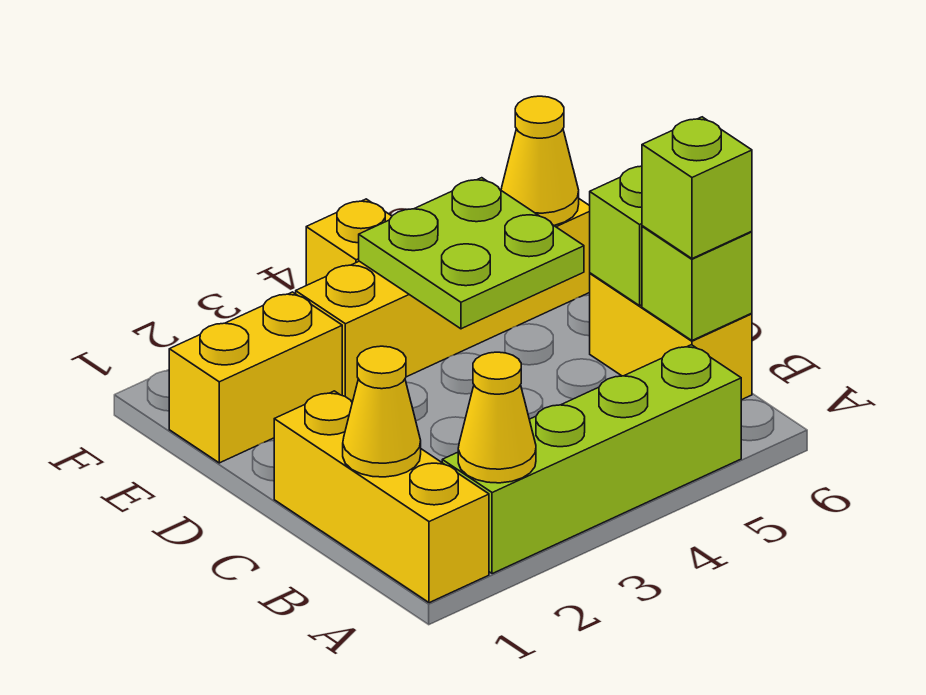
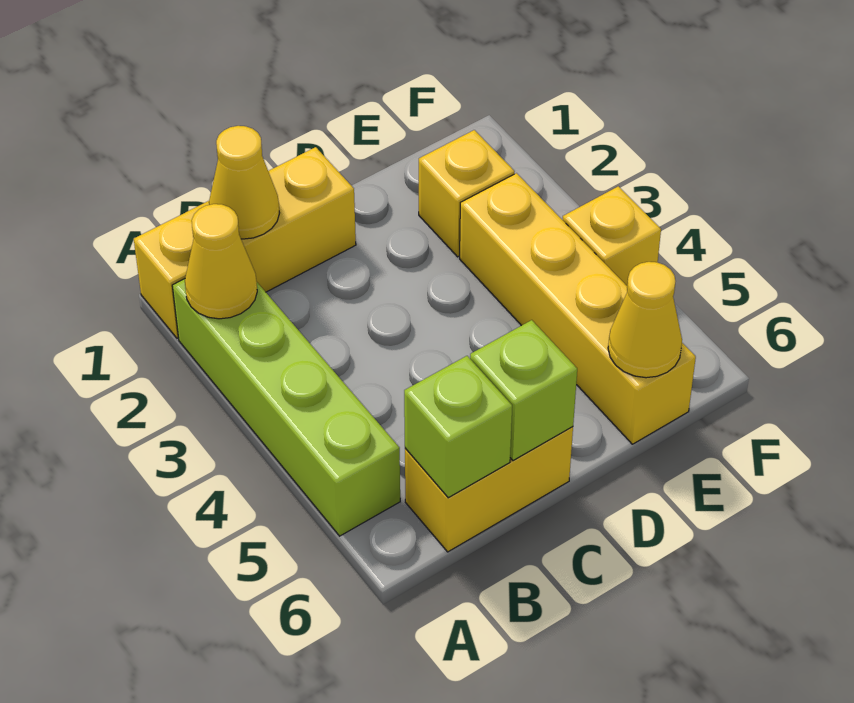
lime 1x1 brick [642,117,752,259] -> none
lime 2x2 plate [359,178,584,329] -> none
yellow 1x2 brick [169,292,342,463] -> yellow 1x1 brick [419,130,515,257]

